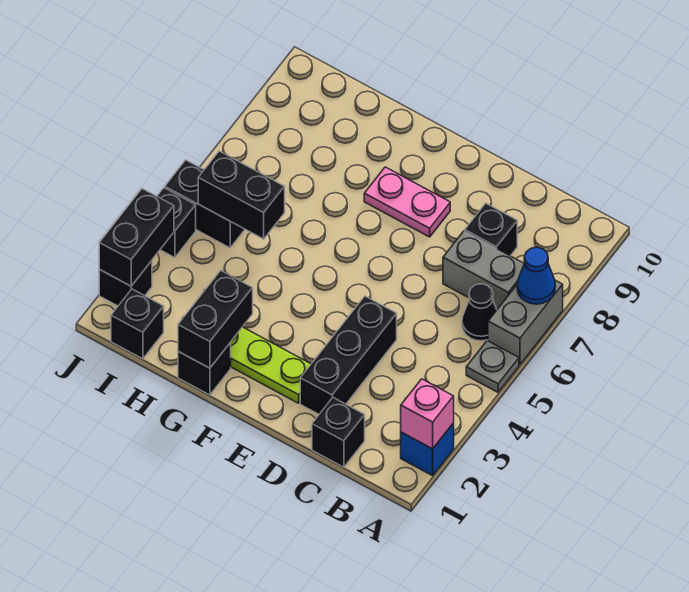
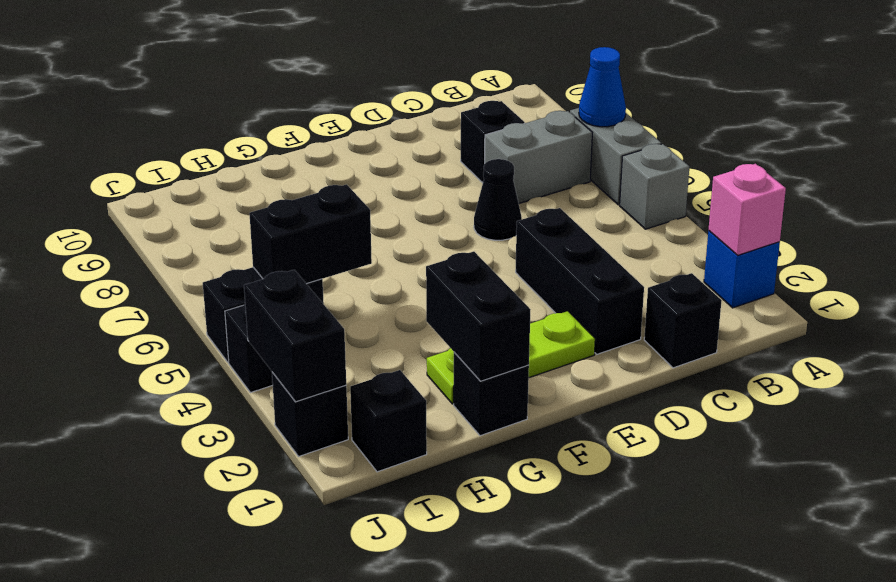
grey 1x1 plate [466,341,519,392] -> grey 1x1 brick [620,144,689,229]
black 1x1 cone [462,284,497,341] -> black 1x1 cone moved to [474,159,522,240]
pink 1x2 plate [364,167,450,237] -> none

